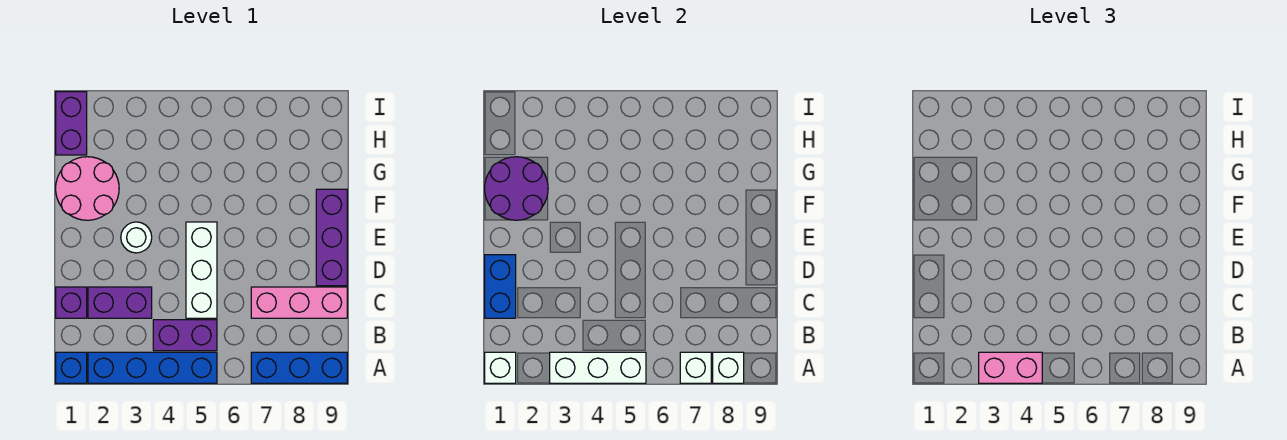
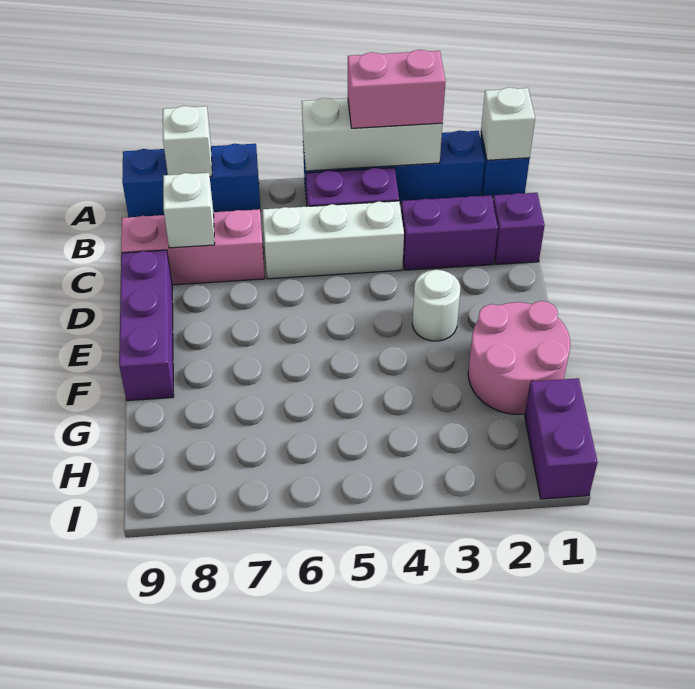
white 1x1 brick [680,352,711,383] -> white 1x1 brick moved to [163,173,215,248]
blue 1x2 brick [485,255,516,318] -> none
white 1x3 brick [186,222,217,318] -> white 1x3 brick turned to [263,201,404,279]
purple 2x2 round brick [485,157,548,220] -> none

